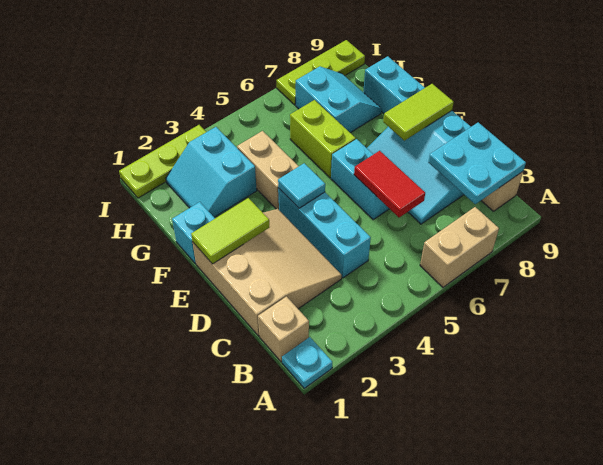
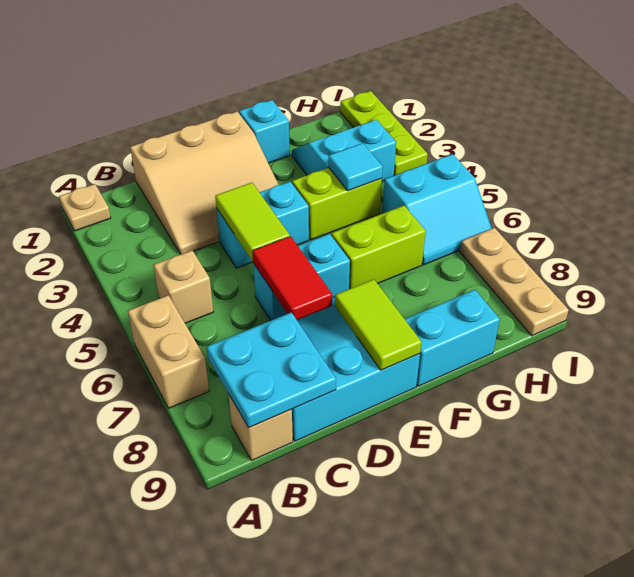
cyan 1x1 plate [282,337,332,388] -> tan 1x1 plate [59,184,111,231]
tan 1x1 brick [258,297,309,362] -> tan 1x1 brick moved to [154,250,213,323]
cyan 1x3 brick [278,188,371,278] -> cyan 1x2 brick [216,182,309,268]
red 1x2 tile [354,151,425,217] -> red 1x2 tile turned to [252,236,332,320]
lime 1x2 tile [191,198,269,264] -> lime 1x2 tile moved to [215,183,290,261]
cyan 1x1 tile [278,163,325,208] -> cyan 1x1 tile moved to [329,143,383,191]
tan 1x2 brick [237,131,299,209] -> lime 1x2 brick [292,168,382,240]
cyan 2x2 slope [296,67,382,133] -> cyan 2x2 slope moved to [382,154,492,265]
lime 1x3 plate [277,40,365,105] -> tan 1x3 plate [460,228,569,336]

